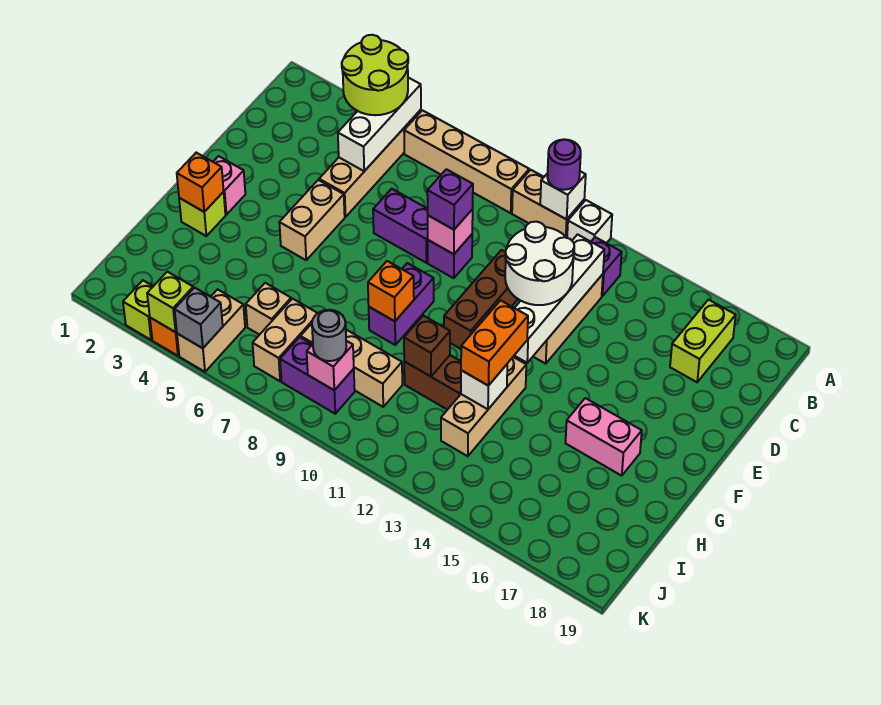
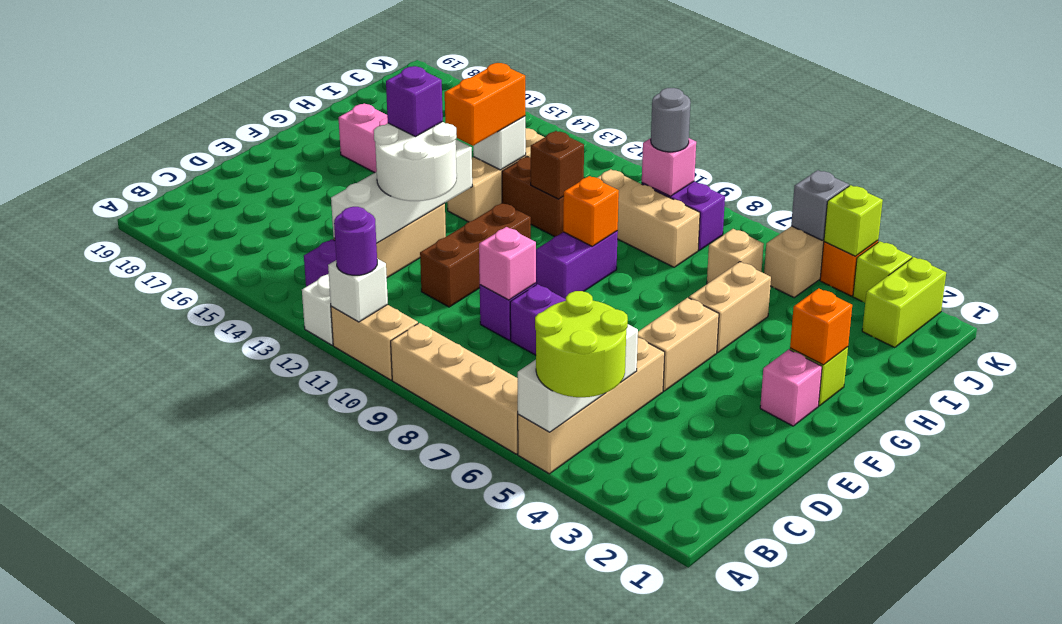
lime 1x2 brick [670,300,736,382] -> lime 1x2 brick moved to [862,257,946,347]
purple 1x1 brick [427,169,473,230] -> purple 1x1 brick moved to [386,66,443,137]
tan 1x2 brick [253,299,318,381] -> tan 1x2 brick moved to [689,262,771,353]

